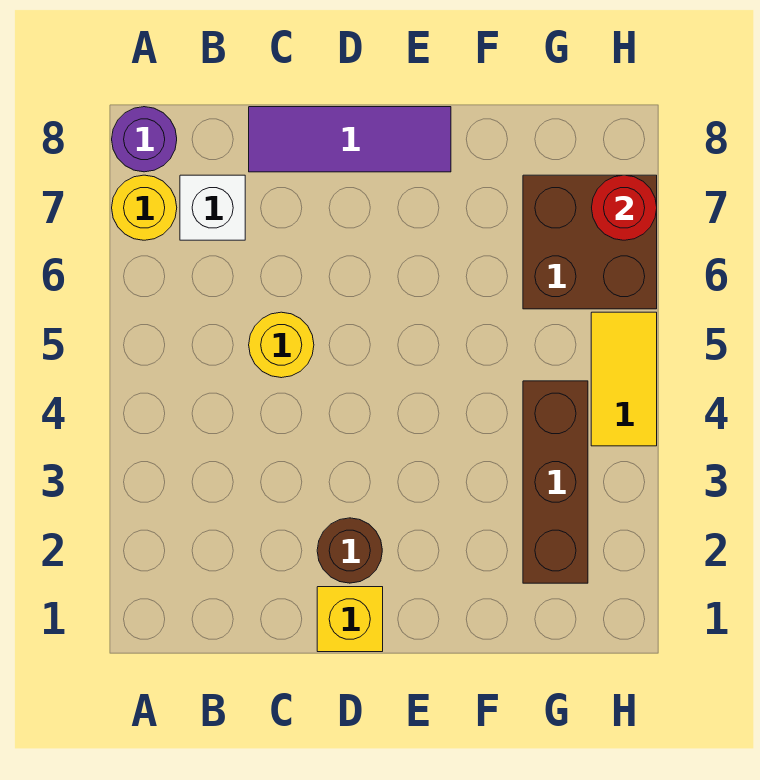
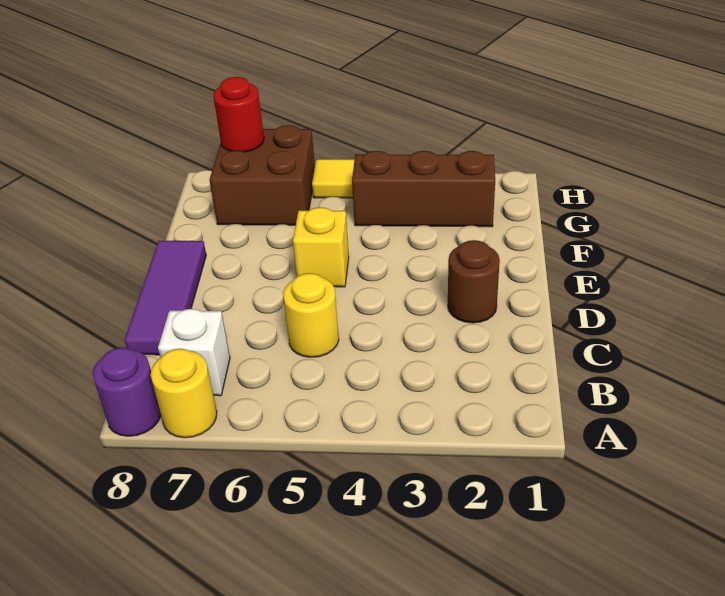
yellow 1x1 brick [317,587,383,652] -> yellow 1x1 brick moved to [293,207,349,287]

